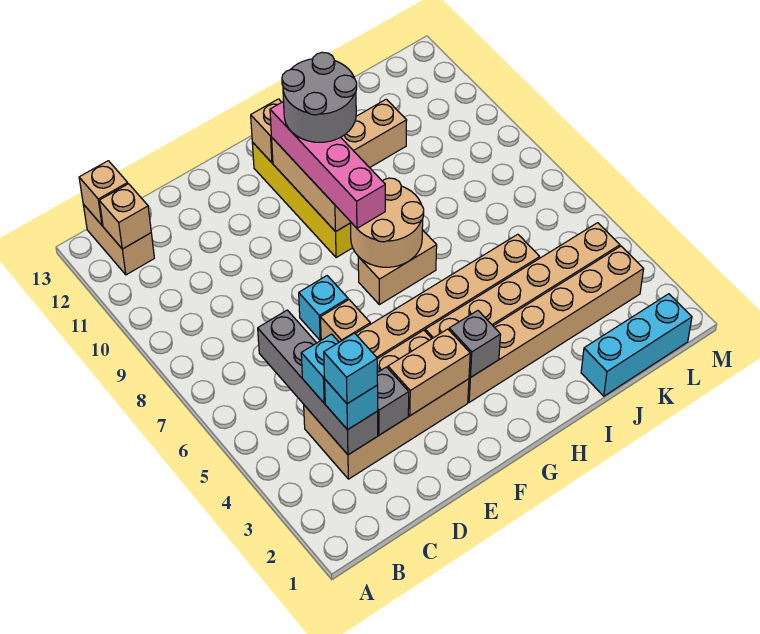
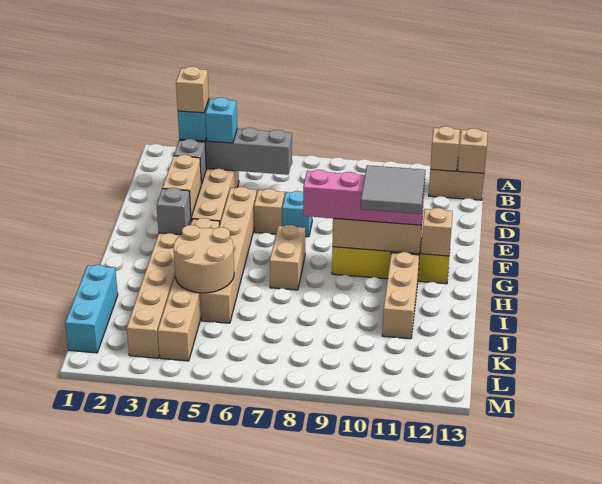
cyan 1x1 brick [324,333,378,404] -> tan 1x1 brick [176,66,209,113]
tan 2x2 round brick [351,178,424,267] -> tan 2x2 round brick moved to [173,225,234,293]
grey 2x2 round brick [282,52,357,142] -> grey 2x2 tile [361,165,425,214]

